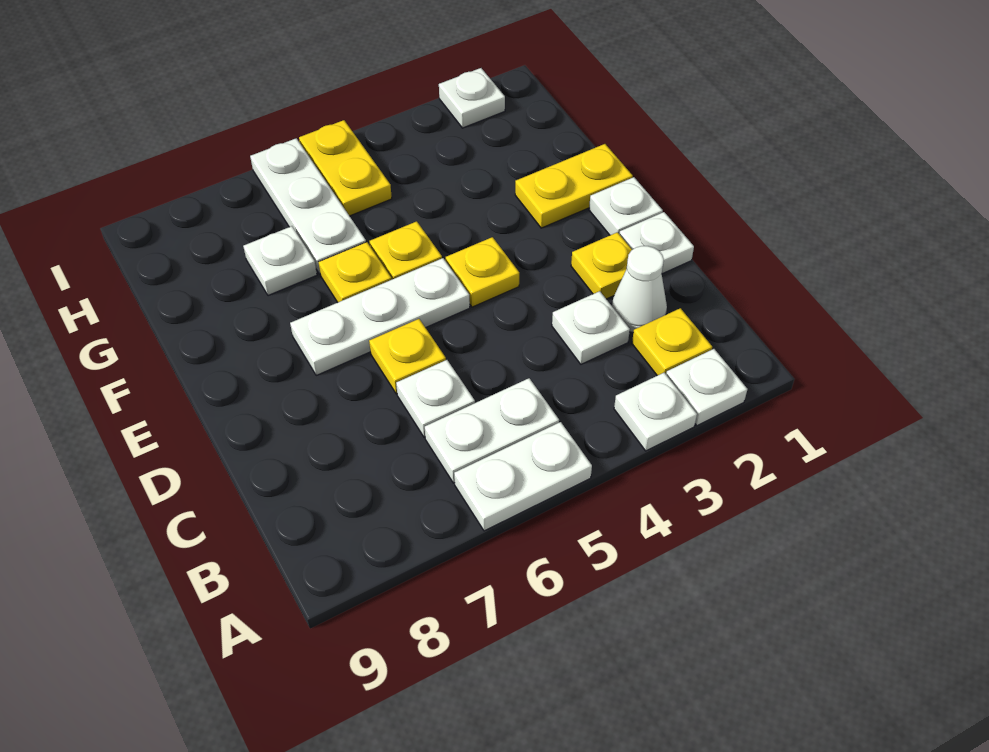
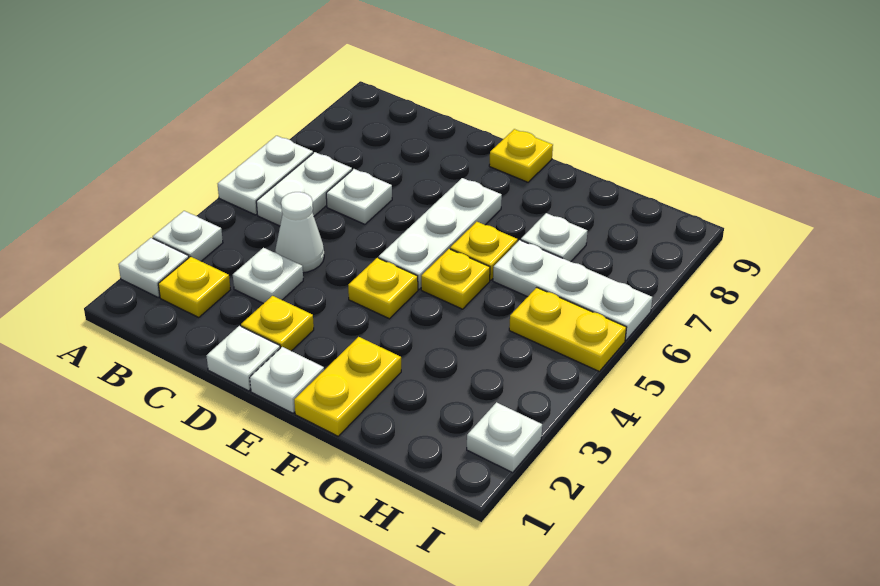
white 1x1 cone [612,246,667,333] -> white 1x1 cone moved to [275,192,324,273]
yellow 1x1 plate [369,319,446,394] -> yellow 1x1 plate moved to [489,129,553,182]

